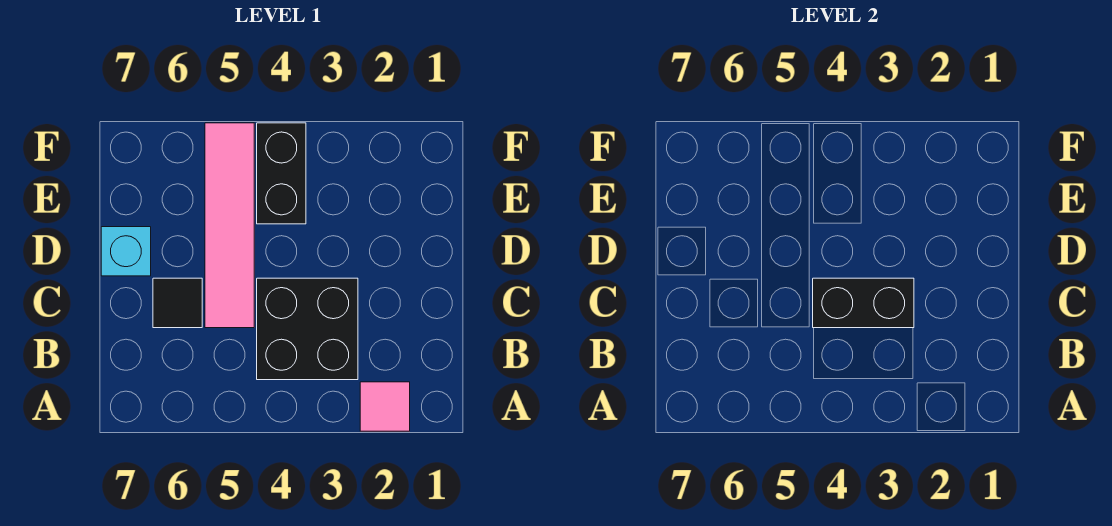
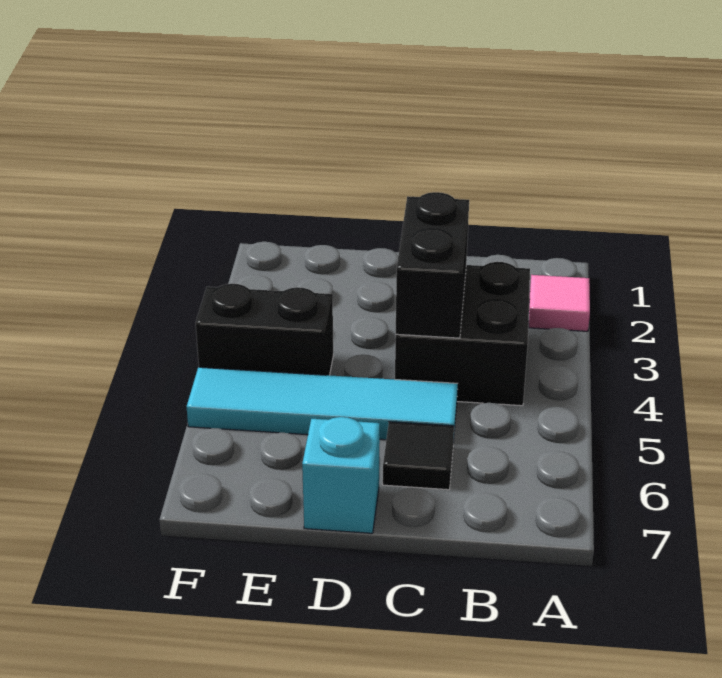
pink 1x4 tile [205,123,254,328] -> cyan 1x4 tile [187,367,458,443]

